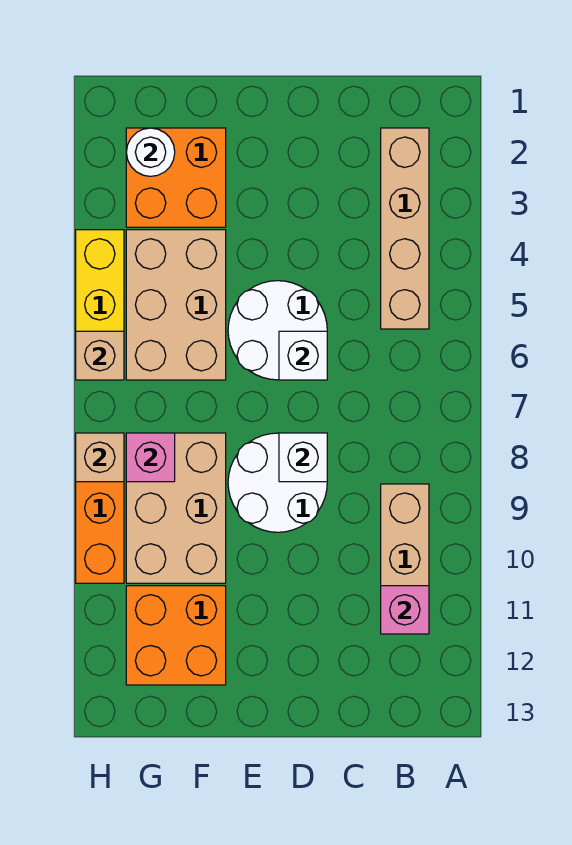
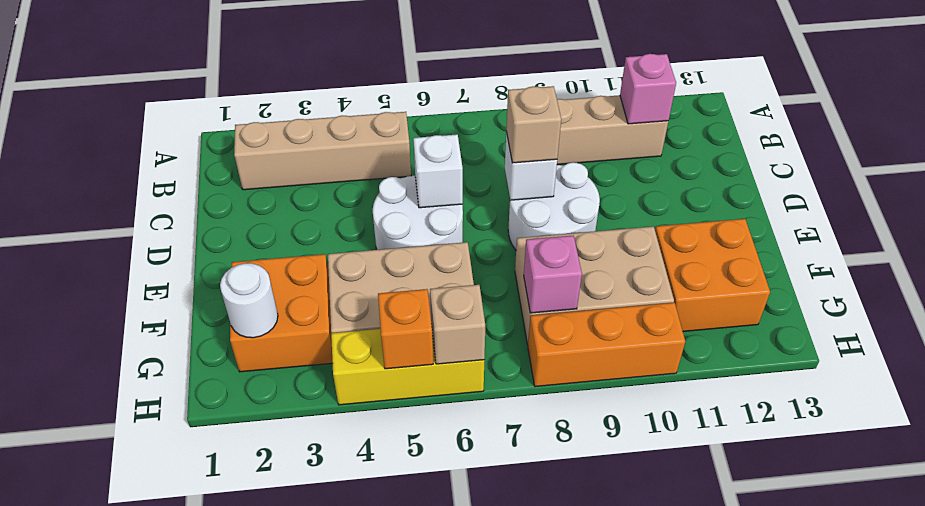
none -> orange 1x1 brick [378,289,433,369]
tan 1x1 brick [76,433,124,482] -> tan 1x1 brick moved to [506,86,561,163]

